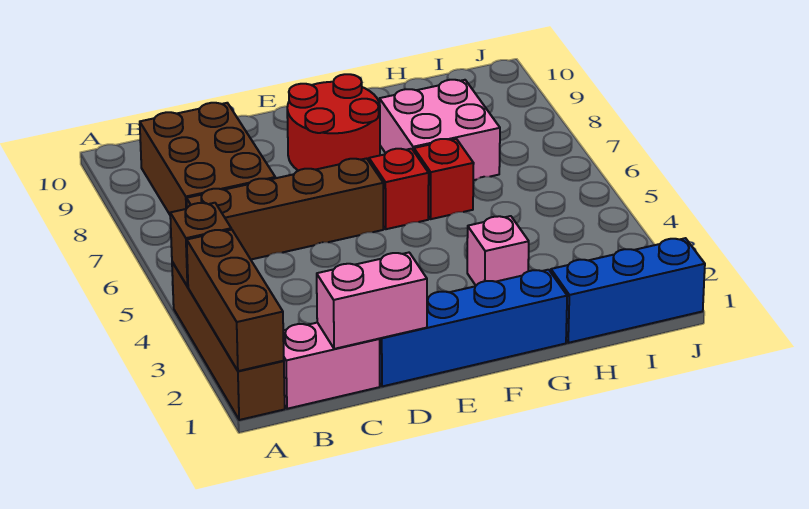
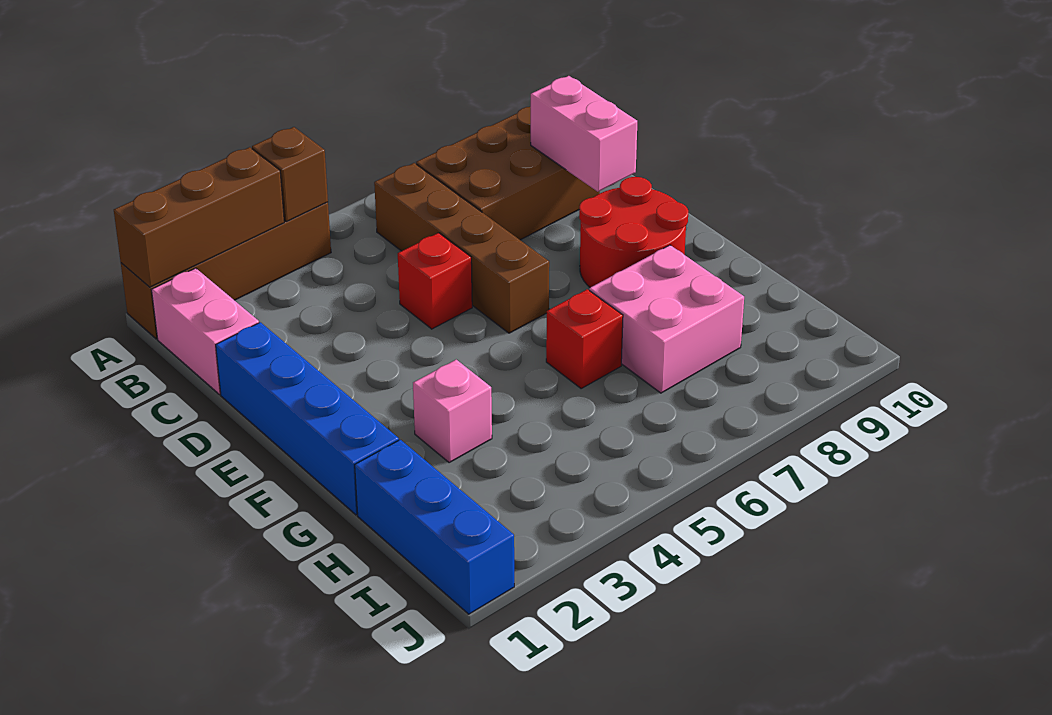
pink 1x2 brick [317,253,427,349] -> pink 1x2 brick moved to [531,76,637,192]
red 1x1 brick [369,149,429,229] -> red 1x1 brick moved to [398,233,472,329]

